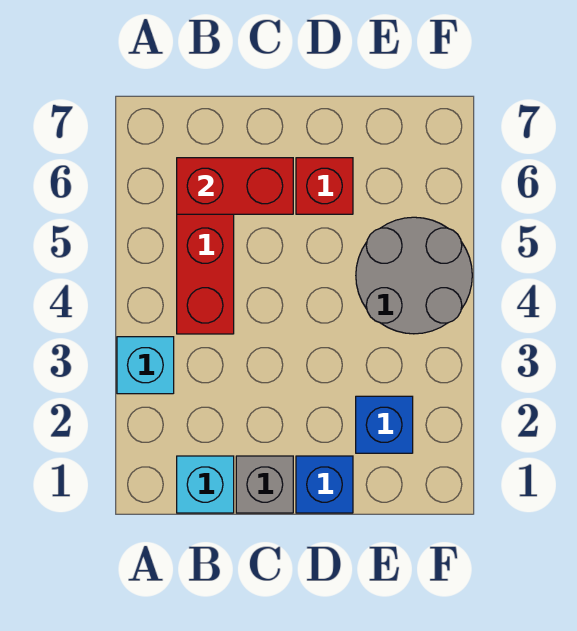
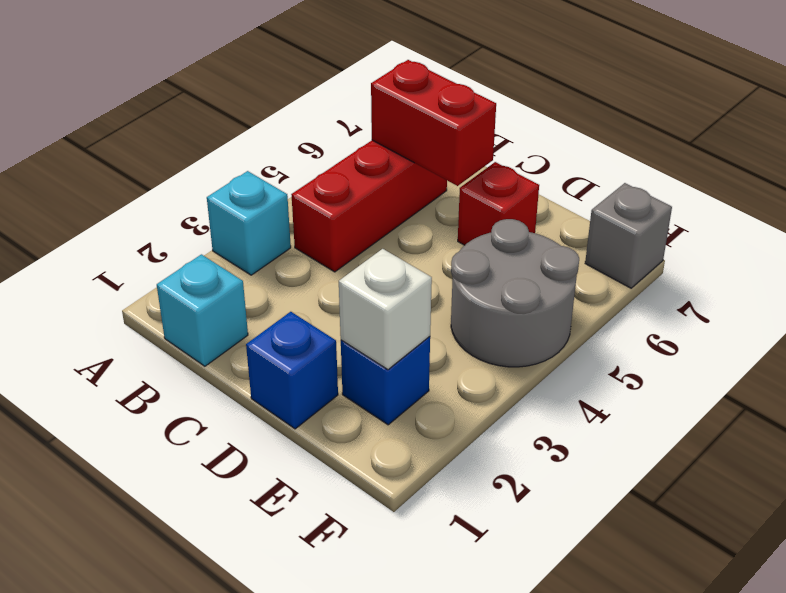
grey 1x1 brick [236,456,293,513] -> grey 1x1 brick moved to [585,183,672,288]
none -> white 1x1 brick [339,249,432,370]

